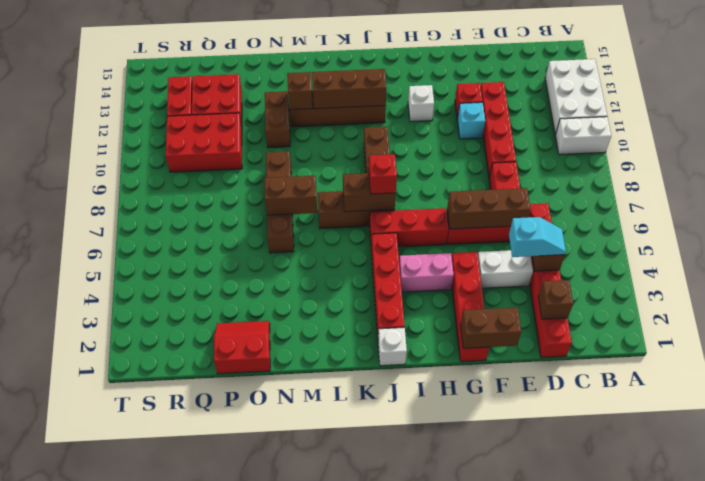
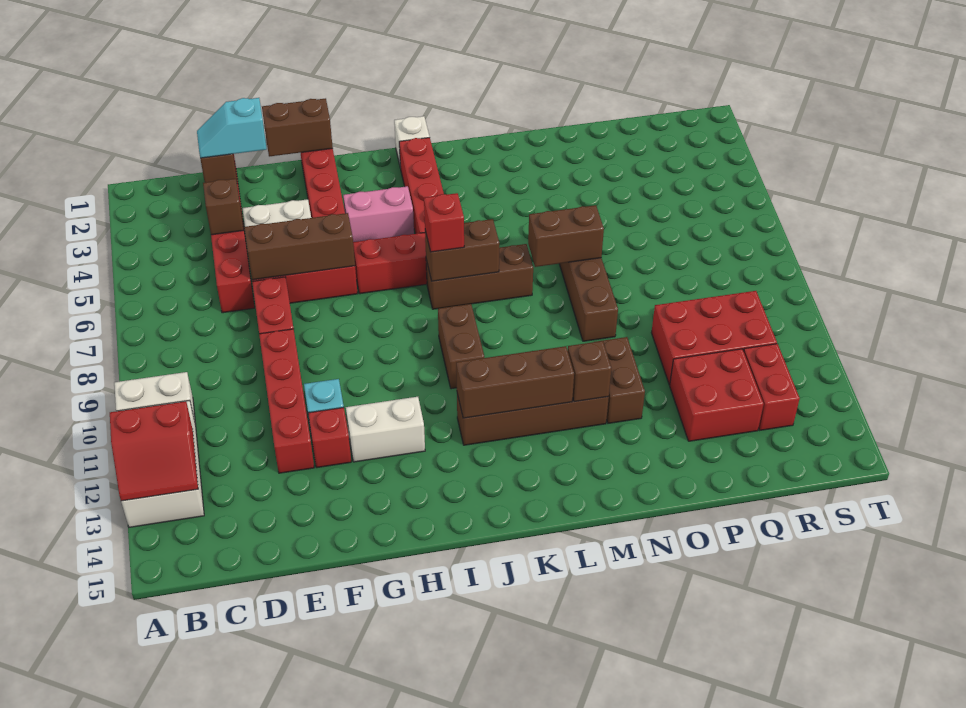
cyan 1x2 slope [509,217,566,257] -> cyan 1x2 slope moved to [197,98,267,158]
white 1x1 brick [408,85,434,122] -> white 1x2 brick [346,397,425,462]
red 2x2 slope [214,321,270,374] -> red 2x2 slope moved to [110,401,198,501]

